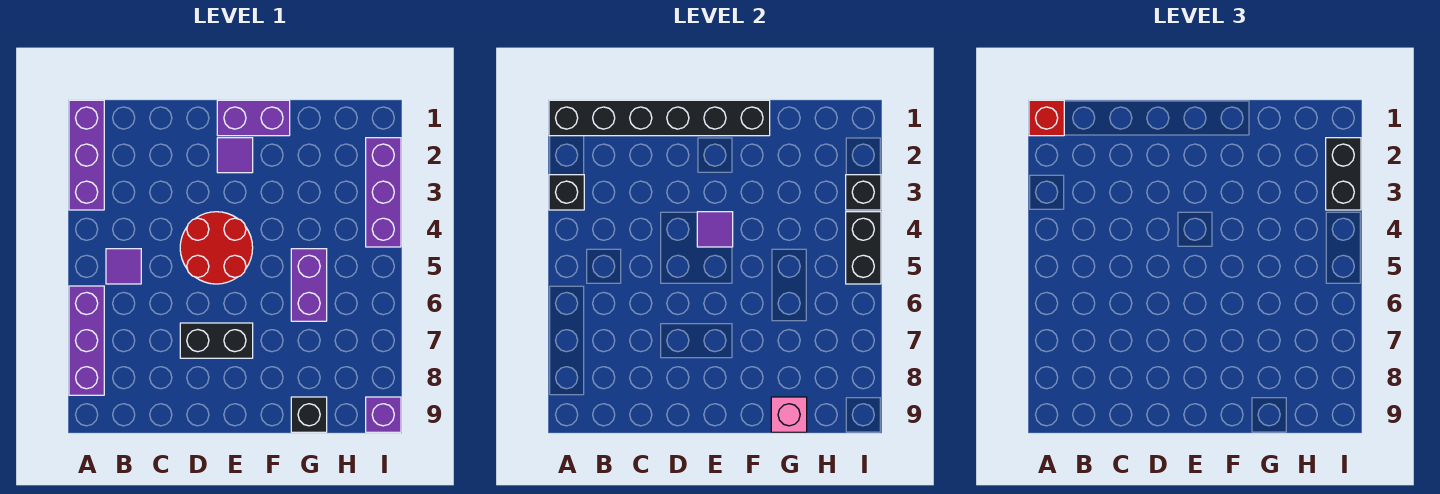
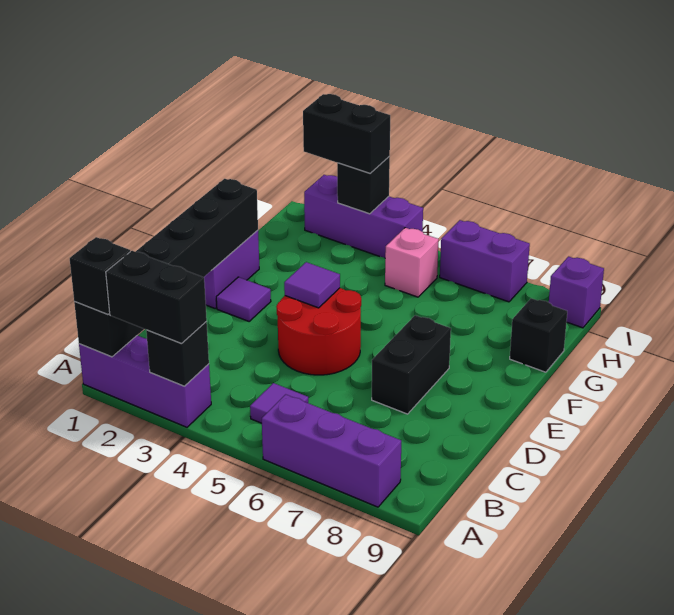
red 1x1 brick [1029,100,1064,136] -> black 1x1 brick [70,237,130,315]
purple 1x2 brick [291,249,327,321] -> purple 1x2 brick moved to [440,220,530,302]
pink 1x1 brick [771,397,807,432] -> pink 1x1 brick moved to [385,228,439,297]
black 1x2 brick [846,212,881,284] -> black 1x2 brick moved to [106,251,207,344]

